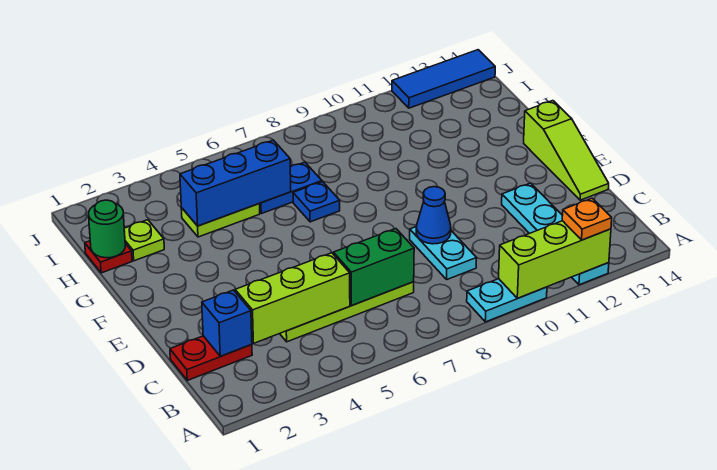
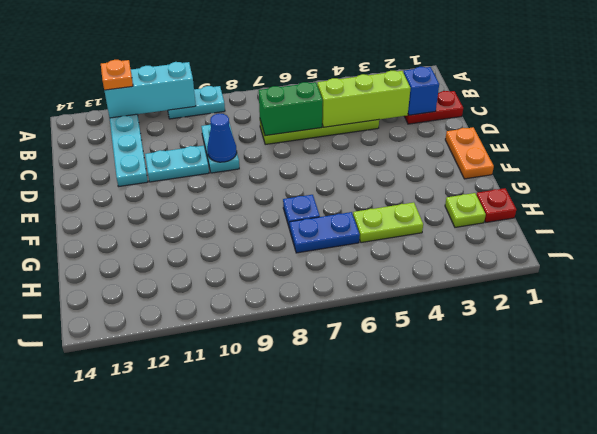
lime 1x3 brick [499,221,611,298] -> cyan 1x3 brick [104,62,196,118]
none -> cyan 1x2 plate [145,146,209,182]
lime 1x3 slope [524,101,609,200] -> none
none -> orange 1x2 plate [445,127,494,179]
green 1x1 round brick [89,200,125,258] -> none
blue 1x3 brick [180,140,291,226] -> none
blue 1x3 tile [392,50,495,108] -> none

